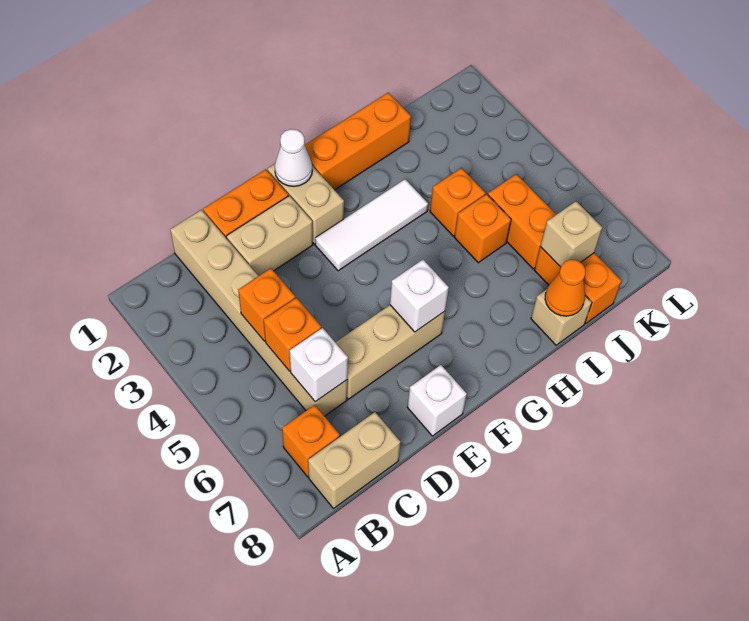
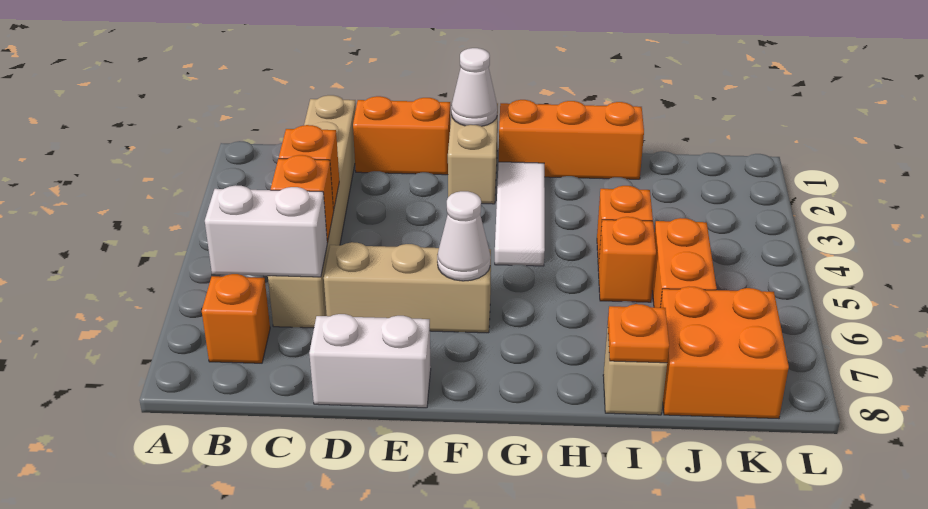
tan 1x2 brick [308,412,401,509] -> none
white 1x1 brick [290,328,348,402] -> white 1x2 brick [205,185,327,277]
tan 1x2 brick [227,196,313,276] -> none
white 1x1 brick [408,365,467,436] -> white 1x2 brick [309,314,431,408]
white 1x3 tile [315,179,428,271] -> white 1x3 tile turned to [495,162,545,266]
white 1x1 brick [390,260,449,332] -> white 1x1 cone [437,191,491,281]
orange 1x1 cone [545,260,586,316] -> orange 1x1 plate [608,304,669,363]
orange 1x2 brick [534,247,622,324] -> orange 2x2 brick [660,287,789,418]
tan 1x1 brick [541,201,602,267] -> none

